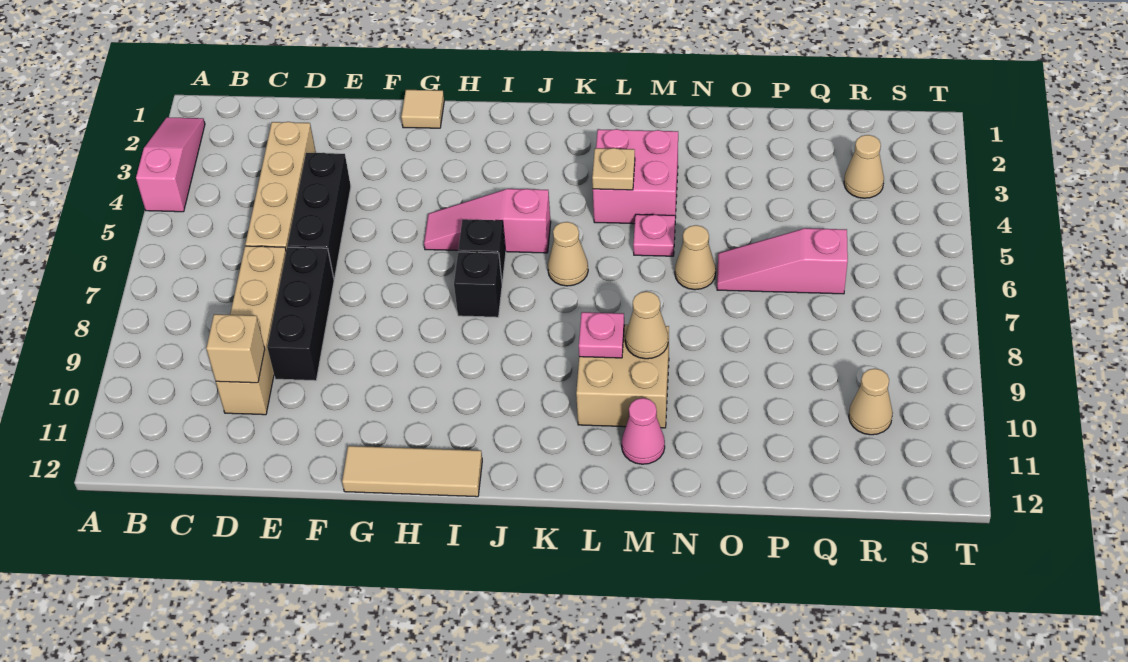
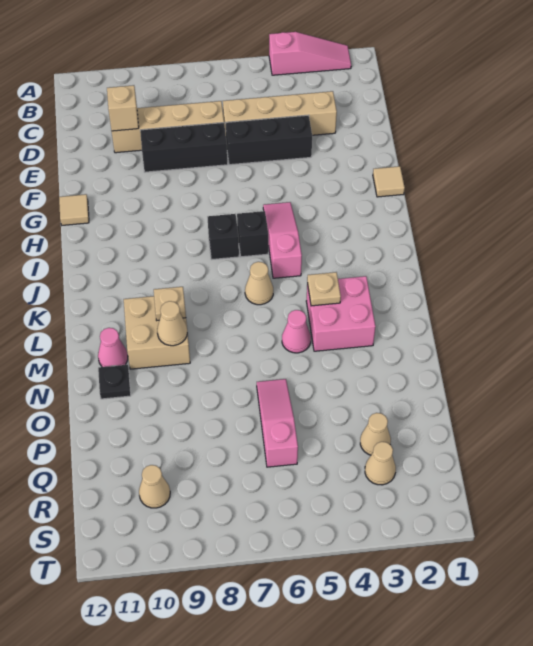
tan 1x3 tile [342,446,482,497] -> tan 1x1 tile [59,194,89,225]
pink 1x1 plate [579,312,624,358] -> tan 1x1 plate [154,287,186,320]
pink 1x1 plate [633,214,675,256] -> pink 1x1 cone [282,310,311,353]
tan 1x1 cone [675,225,716,290] -> tan 1x1 cone moved to [360,413,391,455]
none -> black 1x1 plate [98,365,131,399]

